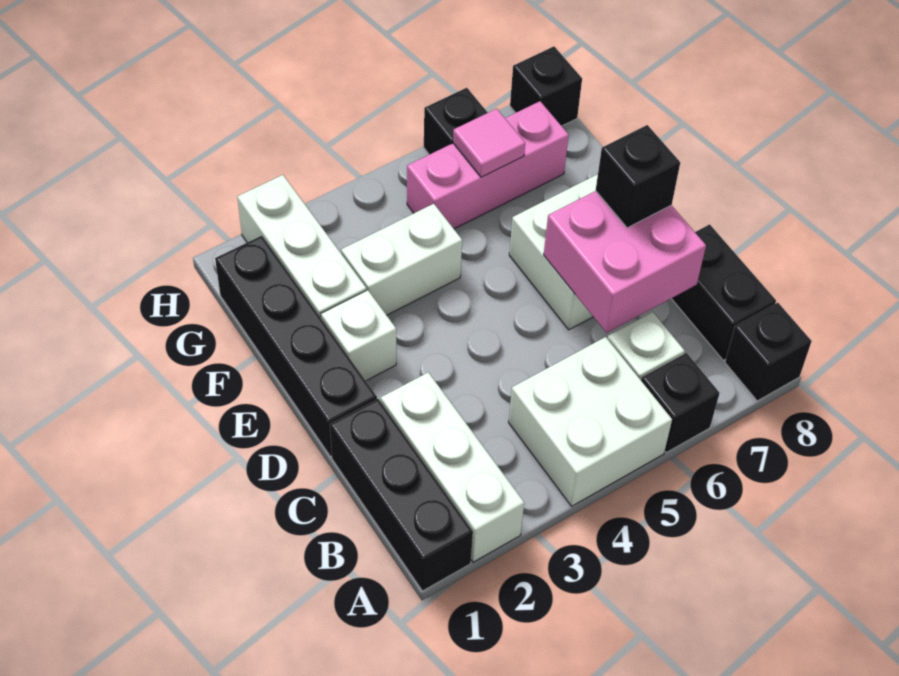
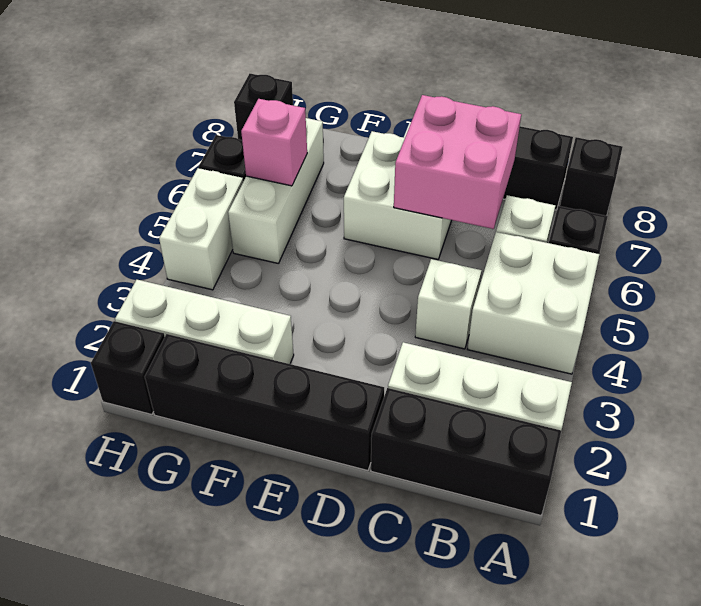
black 1x1 brick [596,125,680,228] -> black 1x1 brick moved to [91,321,165,415]
white 1x1 brick [321,290,396,381] -> white 1x1 brick moved to [415,259,482,349]
white 1x2 brick [341,204,462,315] -> white 1x2 brick moved to [159,168,243,290]
pink 1x3 brick [407,101,569,229] -> white 1x3 brick [228,118,324,264]
pink 1x1 tile [453,109,525,177] -> pink 1x1 brick [241,99,307,186]

